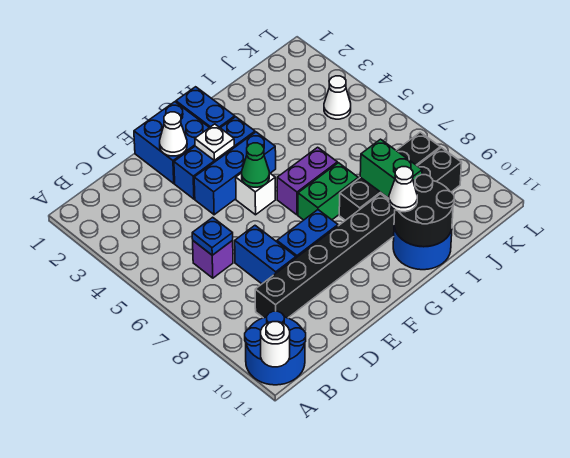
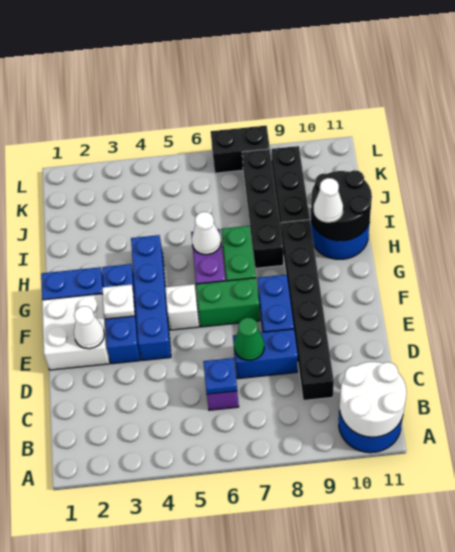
white 1x1 round brick [261,322,290,367] -> white 2x2 round brick [340,362,407,437]
blue 2x2 brick [134,102,209,183] -> white 2x2 brick [42,294,110,370]
blue 1x3 brick [194,132,276,215] -> blue 1x4 brick [131,235,171,361]
green 1x1 cone [242,143,269,187] -> green 1x1 cone moved to [234,318,264,360]
green 1x2 brick [360,139,422,198] -> green 1x2 brick moved to [196,278,260,327]
white 1x1 cone [324,76,351,119] -> white 1x1 cone moved to [192,212,221,255]
none -> black 1x2 brick [211,126,270,173]

